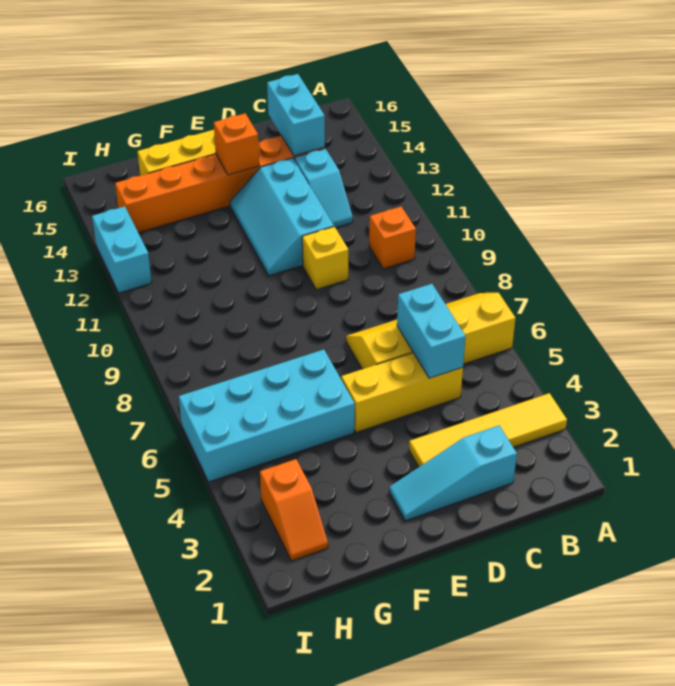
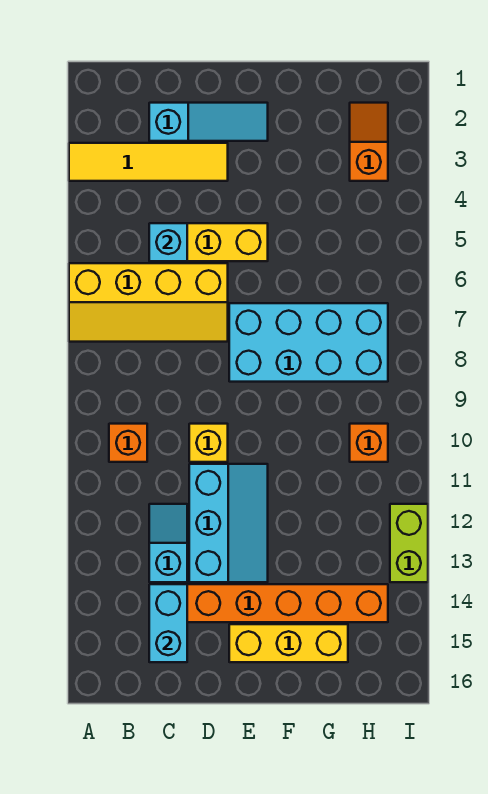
cyan 1x2 brick [397,284,466,378] -> cyan 1x1 brick [149,223,187,261]
orange 1x1 brick [214,113,259,175] -> orange 1x1 brick moved to [350,424,388,462]
cyan 2x4 brick [179,350,355,482] -> cyan 2x4 brick moved to [229,303,388,382]
cyan 1x2 brick [92,206,152,293] -> lime 1x2 brick [390,504,428,582]

